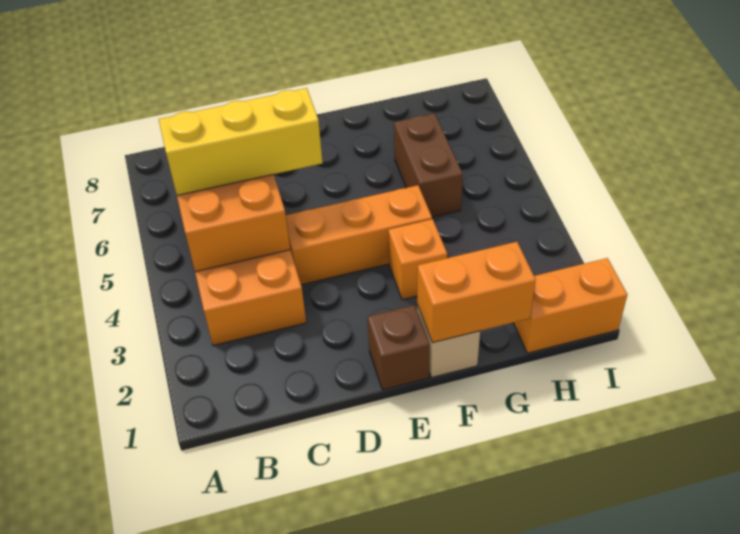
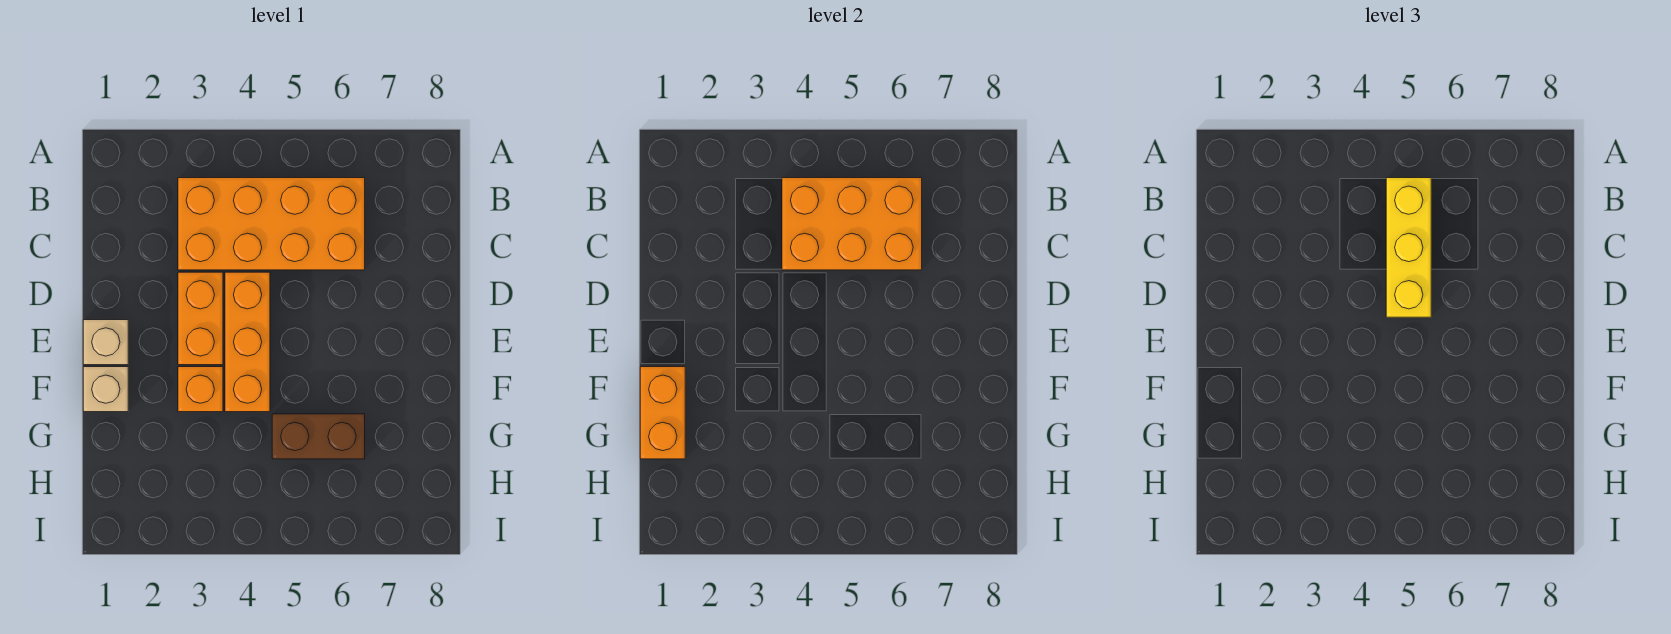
brown 1x1 brick [367,305,430,390] -> tan 1x1 brick [83,320,128,365]
orange 1x2 brick [514,258,627,353] -> orange 1x2 brick moved to [178,272,223,365]

